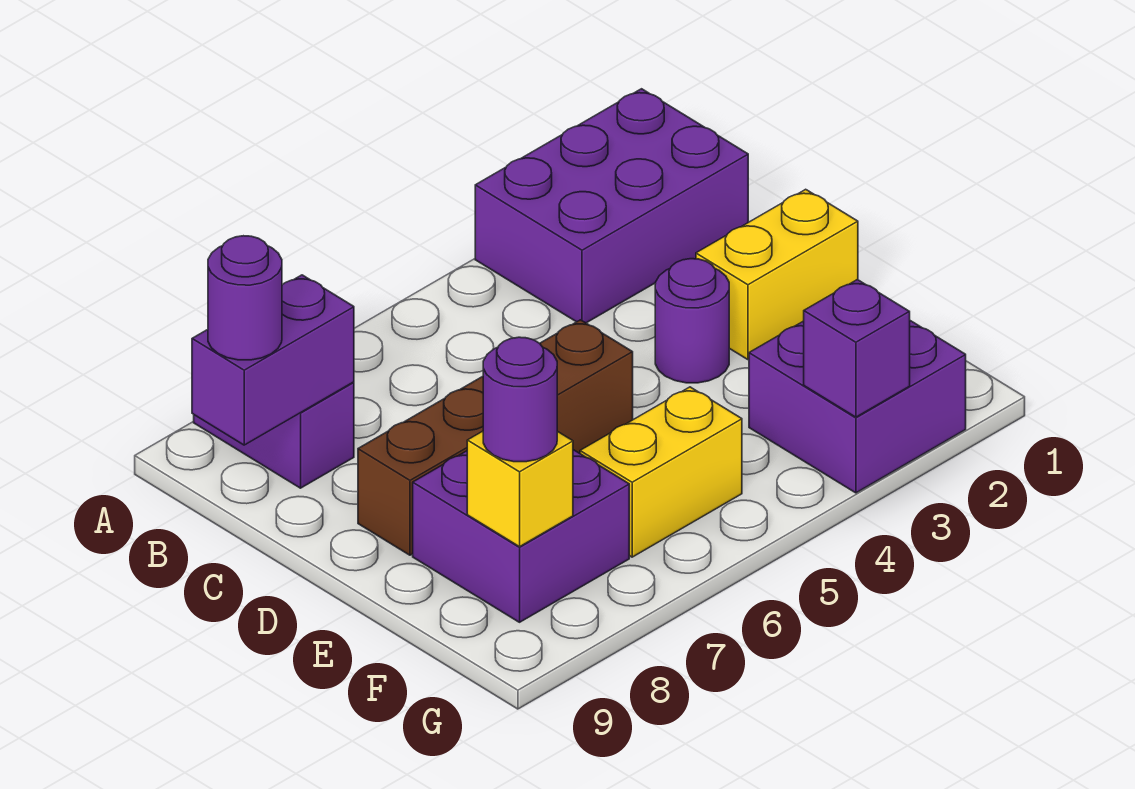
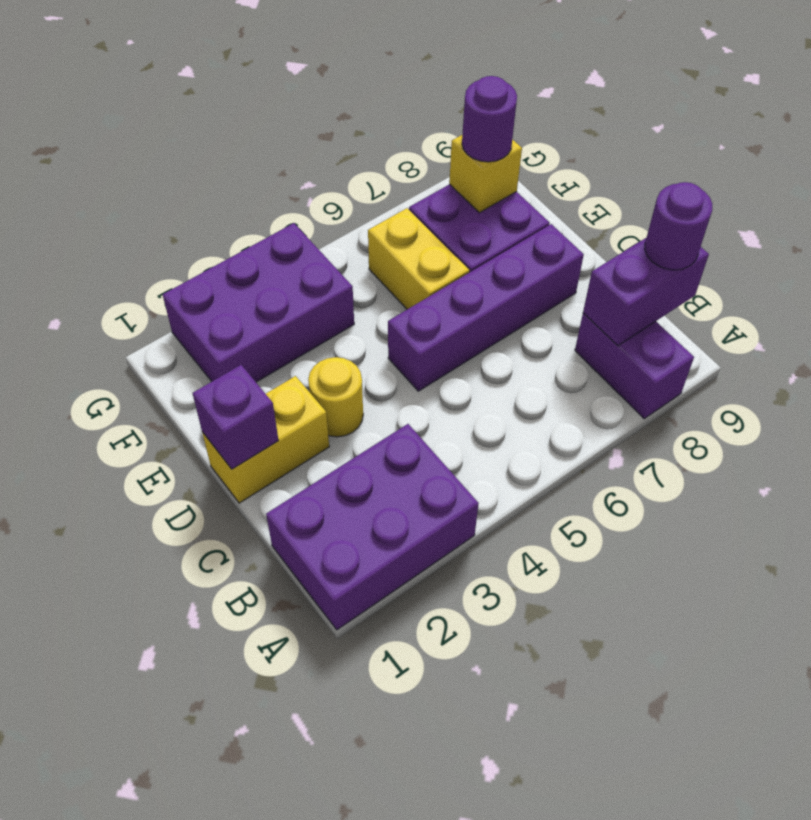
purple 1x1 round brick [655,259,729,383] -> yellow 1x1 round brick [308,357,363,437]
brown 1x4 brick [358,320,633,555] -> purple 1x4 brick [388,224,584,391]
purple 2x2 brick [749,321,966,493] -> purple 2x3 brick [163,223,354,382]
yellow 1x2 brick [580,387,742,557] -> yellow 1x2 brick turned to [368,208,469,309]
purple 1x1 brick [804,280,910,417] -> purple 1x1 brick moved to [193,365,279,469]

